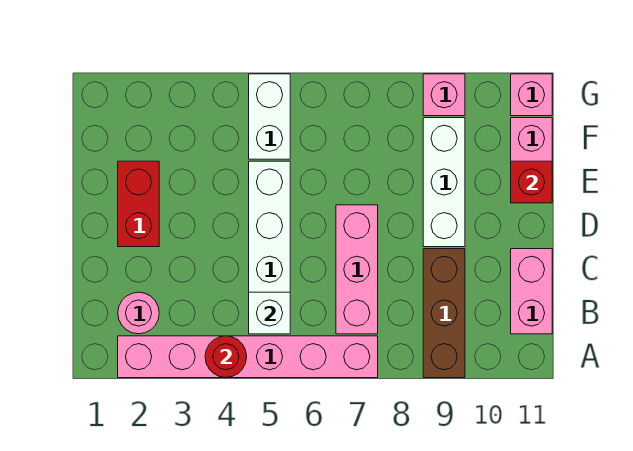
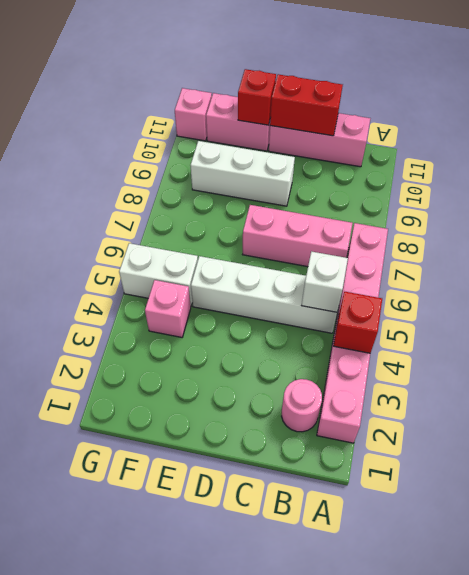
red 1x1 round brick [205,336,247,378] -> red 1x1 brick [334,292,382,353]
brown 1x3 brick [423,249,465,378] -> none
pink 1x2 brick [511,249,552,334] -> pink 1x3 brick [269,113,370,167]
red 1x2 brick [118,161,159,247] -> red 1x2 brick moved to [270,74,343,136]
pink 1x1 brick [423,74,465,116] -> pink 1x1 brick moved to [145,280,191,337]

